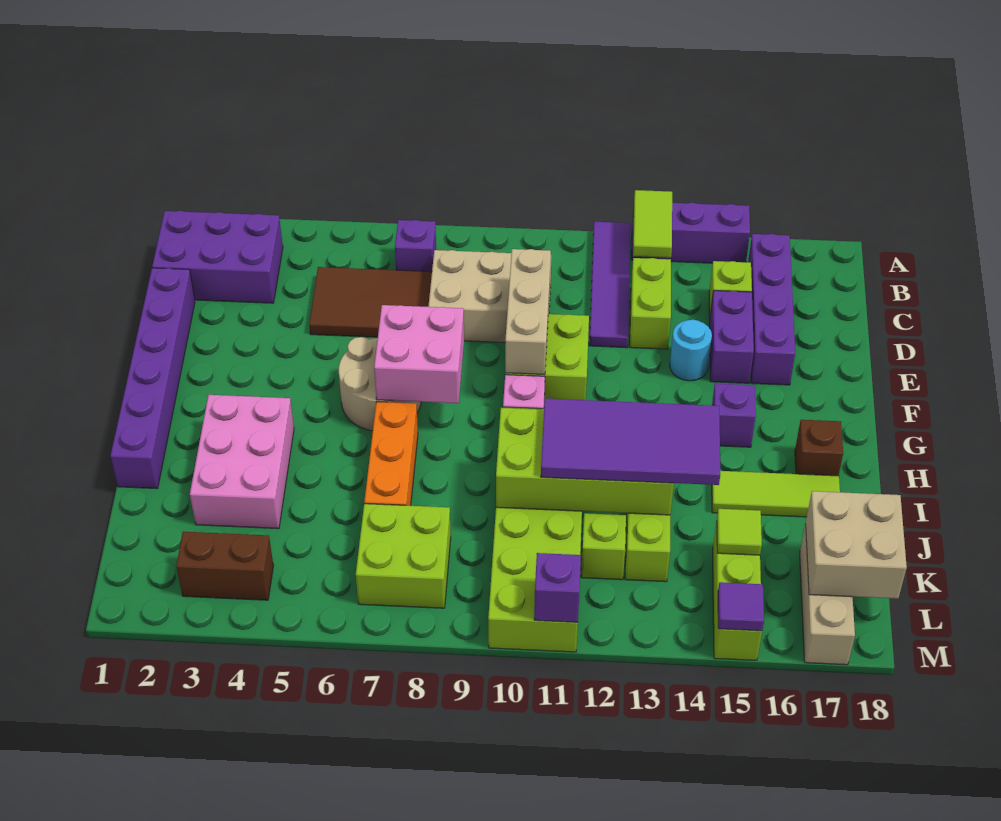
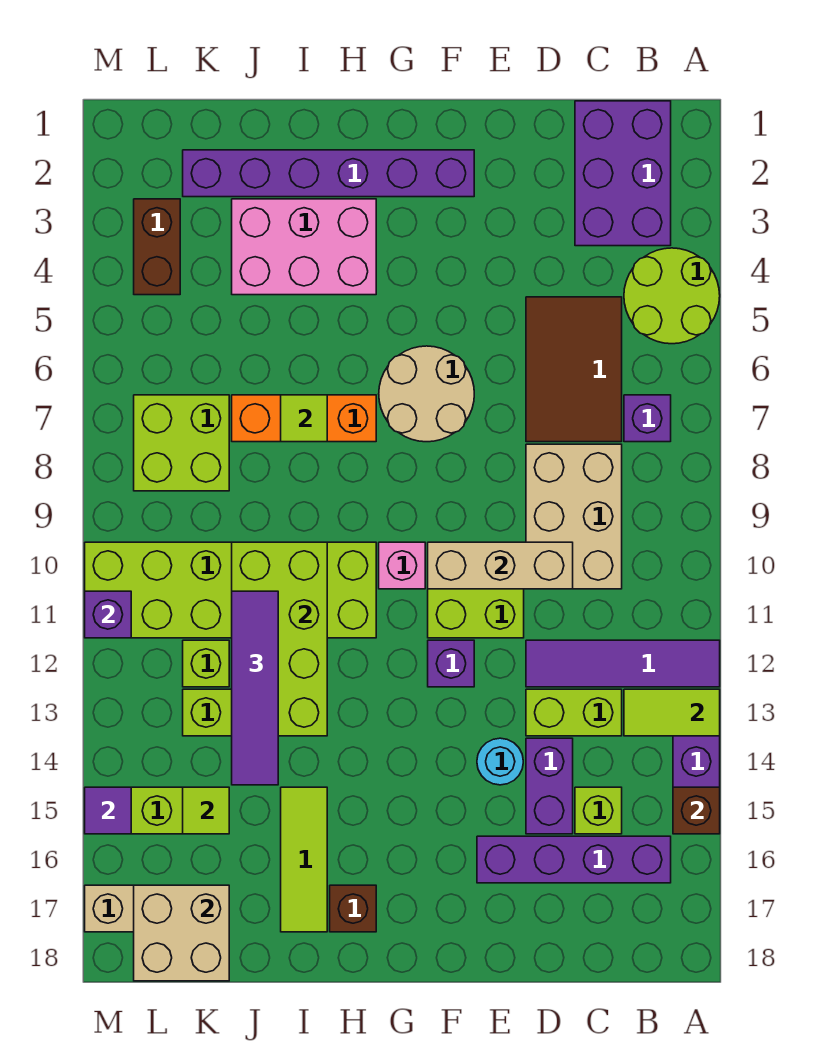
none -> lime 2x2 round brick [624,248,720,344]
none -> brown 1x1 brick [673,787,720,834]
purple 1x6 brick [110,268,195,489] -> purple 1x6 brick moved to [183,150,474,197]
purple 1x2 brick [710,291,754,383] -> purple 1x2 brick turned to [526,738,573,834]
pink 2x2 brick [374,305,464,403] -> none
purple 1x1 brick [712,383,756,447] -> purple 1x1 brick moved to [428,640,474,687]
none -> lime 1x1 tile [281,395,327,442]
purple 2x4 tile [541,399,720,485] -> purple 1x4 tile [232,591,278,785]

